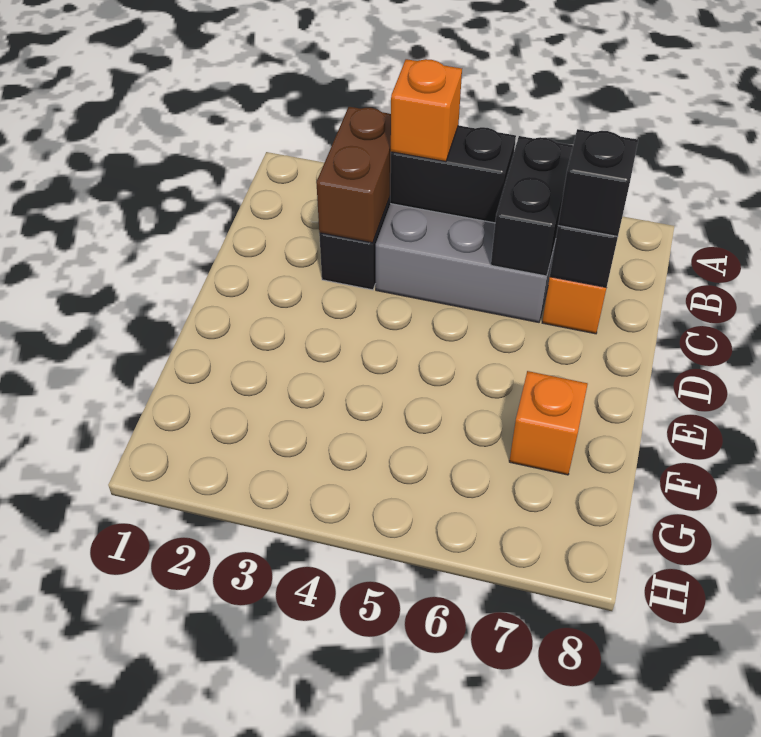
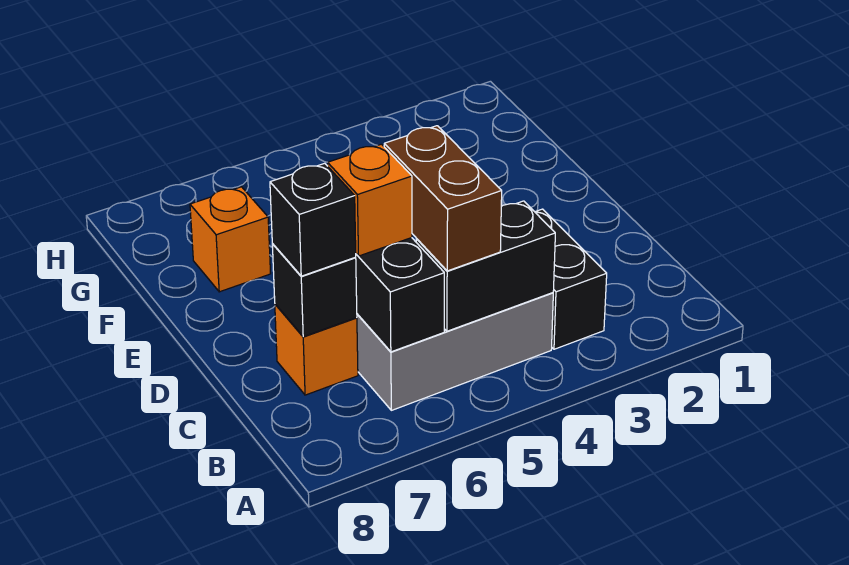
brown 1x2 brick [316,107,391,243] -> brown 1x2 brick moved to [384,126,502,271]
orange 1x1 brick [391,59,462,162] -> orange 1x1 brick moved to [328,144,412,256]

